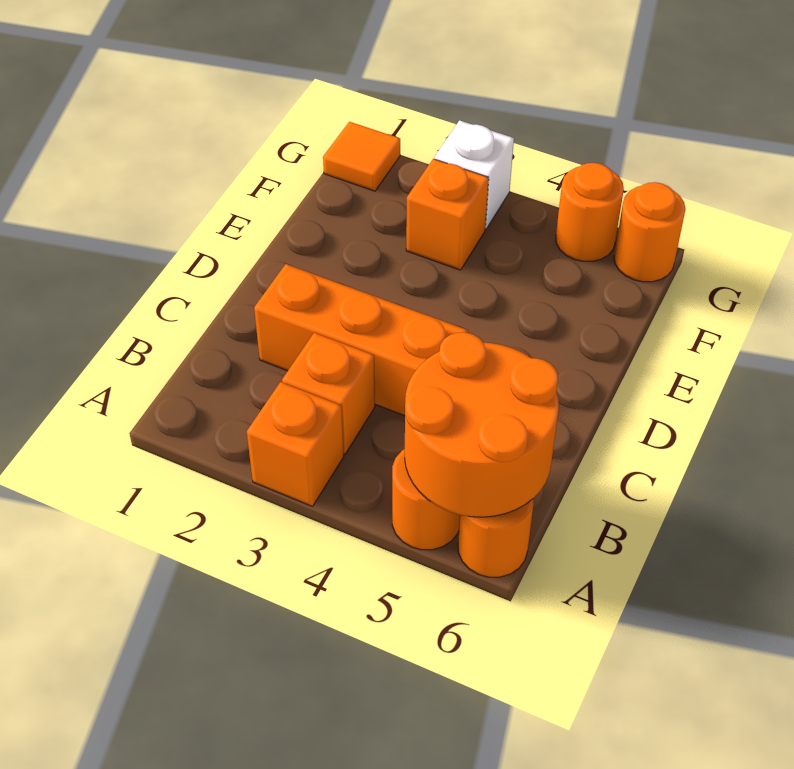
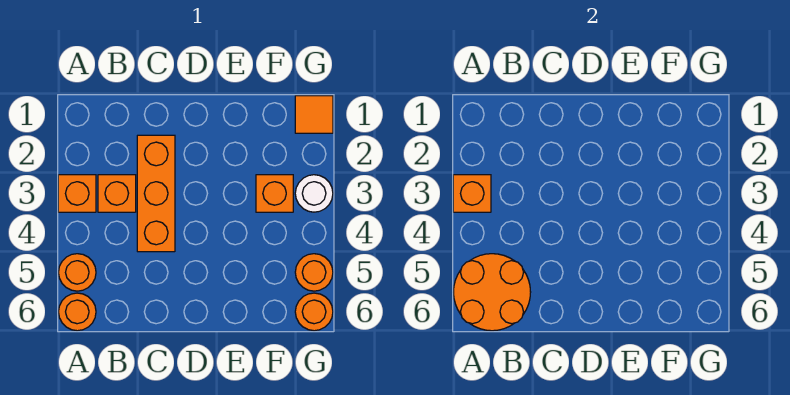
none -> orange 1x1 brick [453,175,491,212]
white 1x1 brick [434,120,514,229] -> white 1x1 round brick [295,175,333,212]

